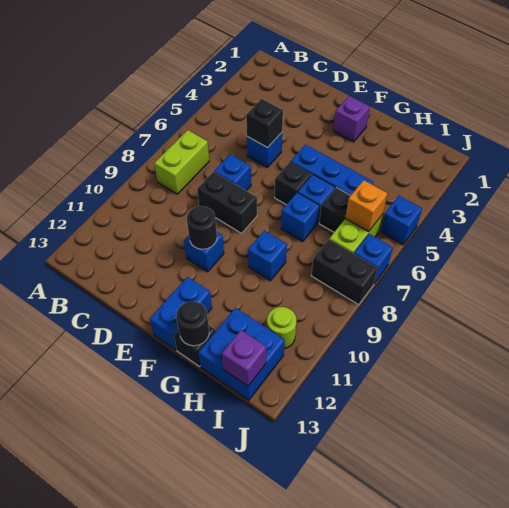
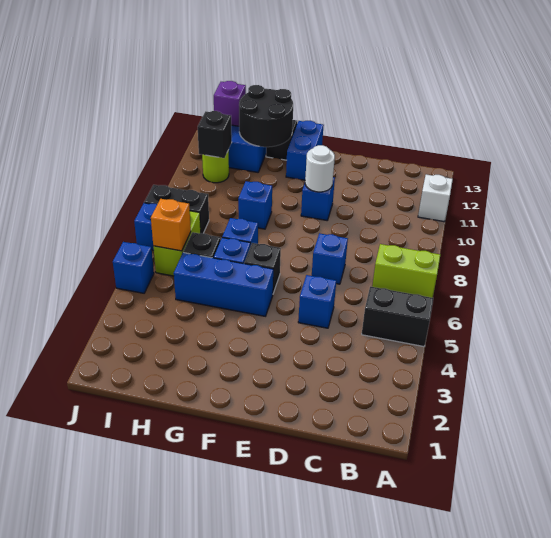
none -> white 1x1 brick [418,174,453,222]
lime 1x2 brick [154,130,209,194] -> lime 1x2 brick turned to [372,244,440,298]
black 1x1 brick [246,99,283,148] -> black 1x1 brick moved to [198,111,232,158]
black 1x2 brick [197,172,257,233] -> black 1x2 brick moved to [362,287,433,347]
black 1x1 round brick [187,206,217,249] -> white 1x1 round brick [305,145,335,192]
purple 1x1 brick [333,96,370,142] -> none
black 1x1 round brick [176,301,209,346] -> black 2x2 round brick [239,85,293,147]

